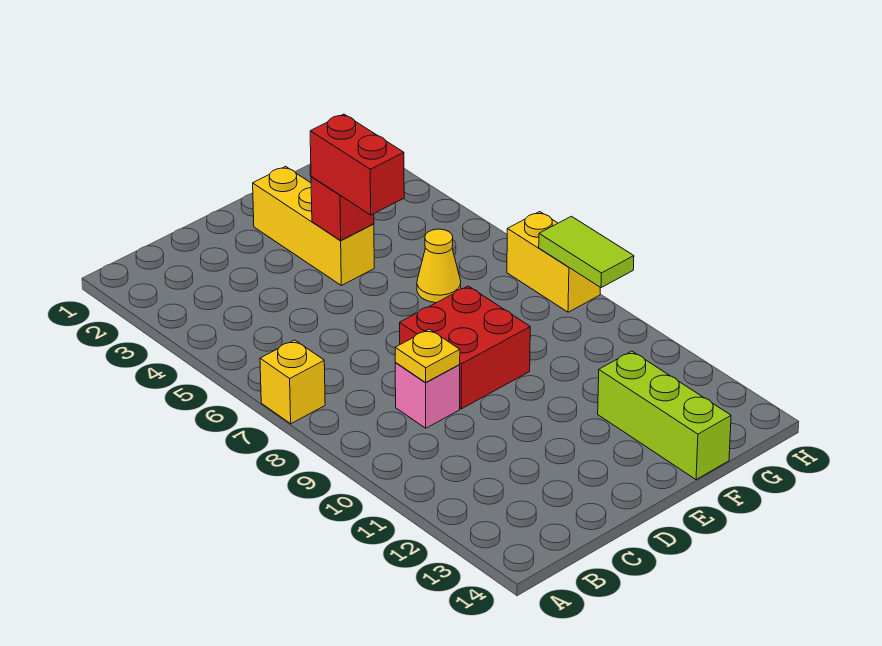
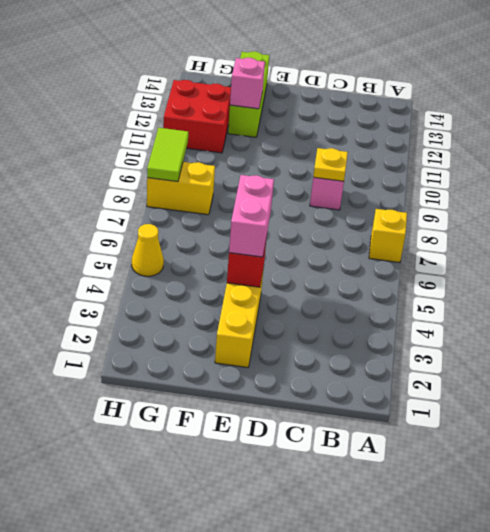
red 2x2 brick [400,286,530,409] -> red 2x2 brick moved to [163,80,231,153]
red 1x2 brick [310,114,404,215] -> pink 1x2 brick [229,175,274,257]
yellow 1x1 cone [417,229,461,303] -> yellow 1x1 cone moved to [132,224,164,276]
none -> pink 1x1 brick [230,58,265,109]
yellow 1x2 brick [507,212,600,312] -> yellow 1x2 brick turned to [147,162,215,215]

